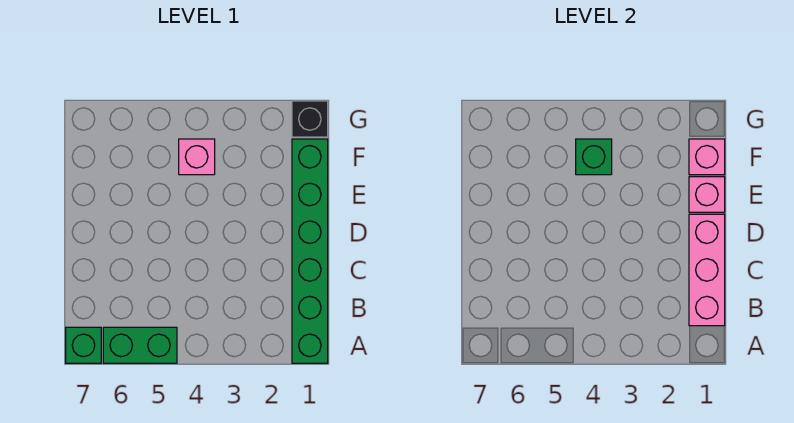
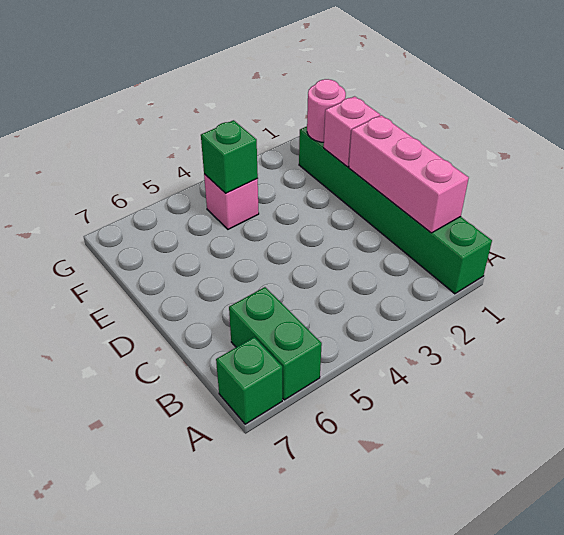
green 1x2 brick [103,327,177,363] -> green 1x2 brick turned to [229,287,322,400]
pink 1x1 brick [689,139,725,175] -> pink 1x1 round brick [307,79,346,142]
black 1x1 brick [292,101,328,137] -> none

